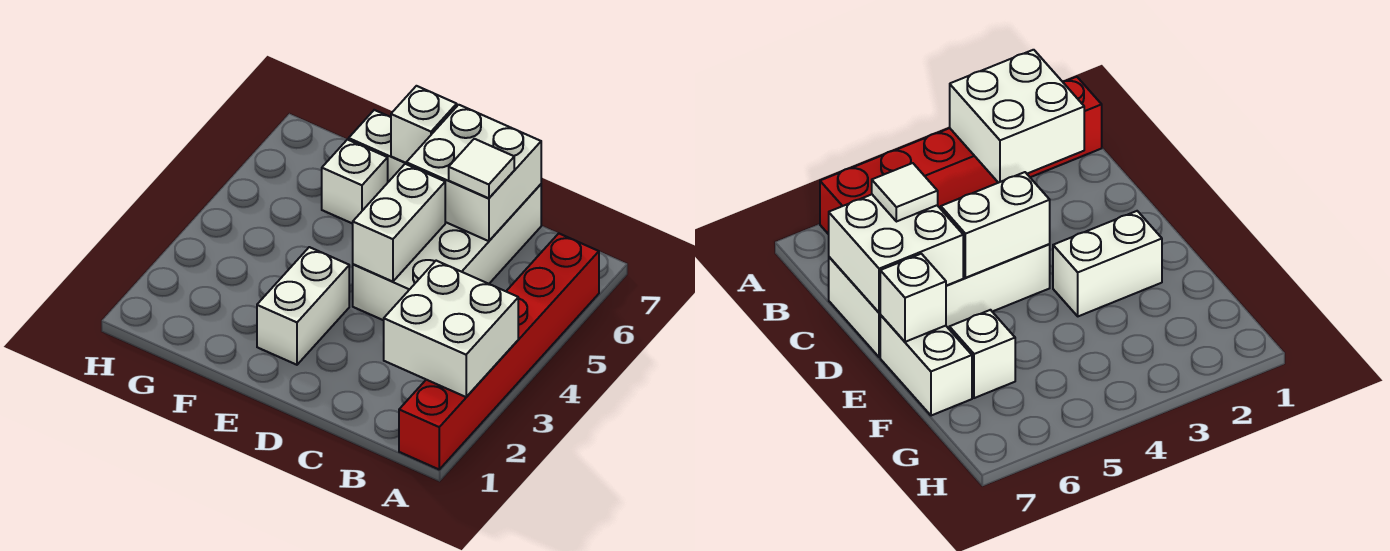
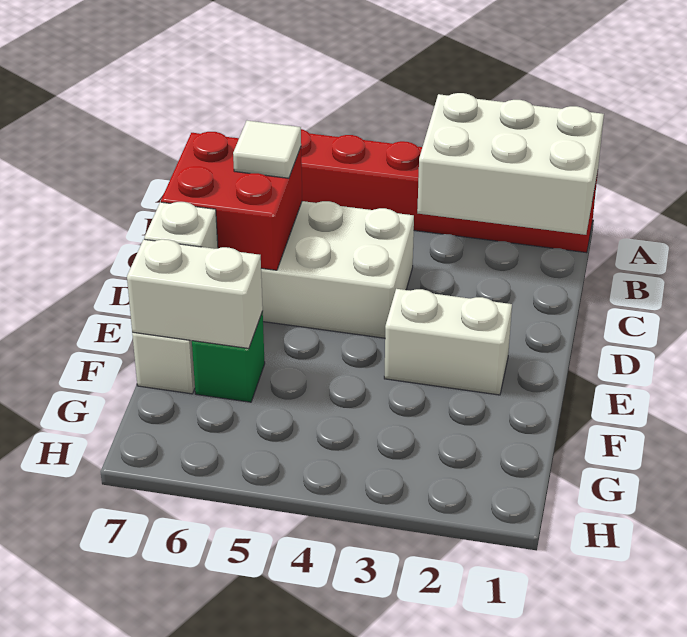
white 2x2 brick [384,261,518,397] -> white 2x3 brick [417,93,604,235]
white 2x2 brick [406,105,541,241] -> red 2x2 brick [161,132,302,270]
white 1x2 brick [353,164,445,282] -> white 1x2 brick moved to [127,239,263,348]
white 1x1 brick [322,139,388,224] -> green 1x1 brick [192,312,265,402]

